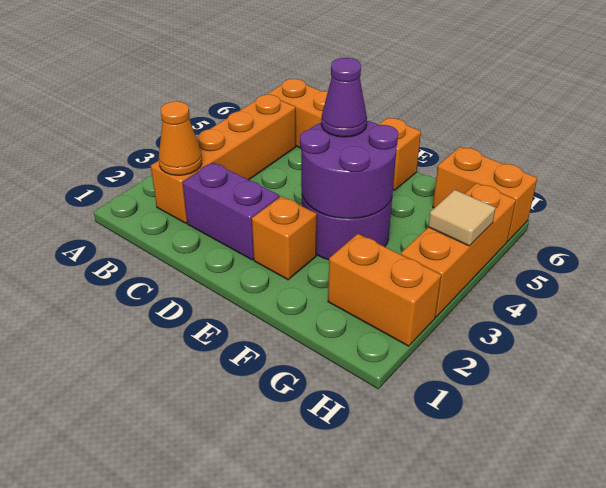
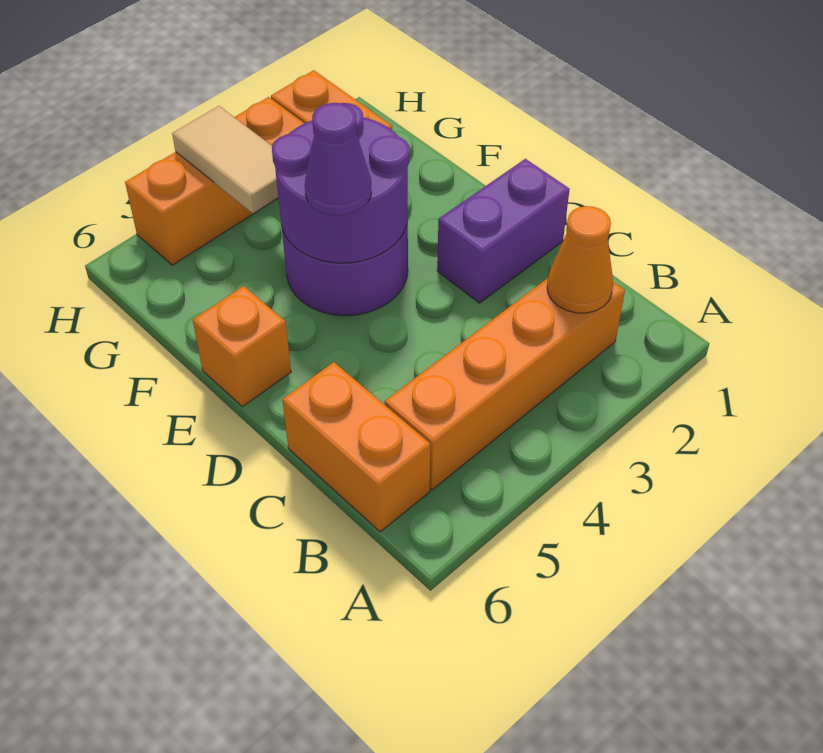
purple 1x2 brick [183,162,280,260] -> purple 1x2 brick turned to [437,159,570,303]
orange 1x1 brick [252,196,317,280] -> none
orange 1x2 brick [433,147,537,241] -> none
tan 1x1 tile [428,190,496,246] -> tan 1x2 tile [172,106,278,213]

